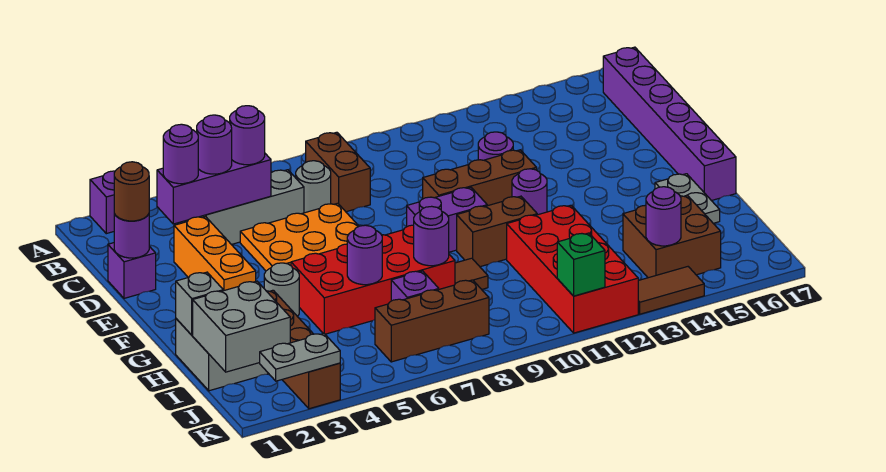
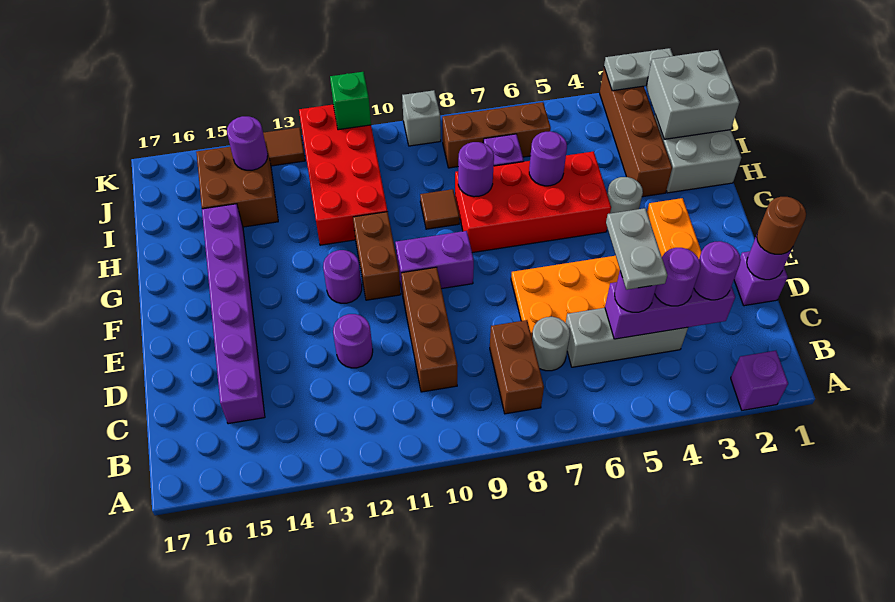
purple 1x6 brick [603,47,736,201] -> purple 1x6 brick moved to [202,204,265,424]
brown 1x3 brick [423,150,537,206] -> brown 1x3 brick turned to [401,267,458,392]
brown 1x2 brick [457,196,537,267] -> brown 1x2 brick turned to [353,212,401,300]
grey 1x2 plate [655,174,720,223] -> grey 1x2 plate moved to [606,208,668,290]
grey 1x1 brick [176,272,223,335] -> grey 1x1 brick moved to [402,90,441,146]

